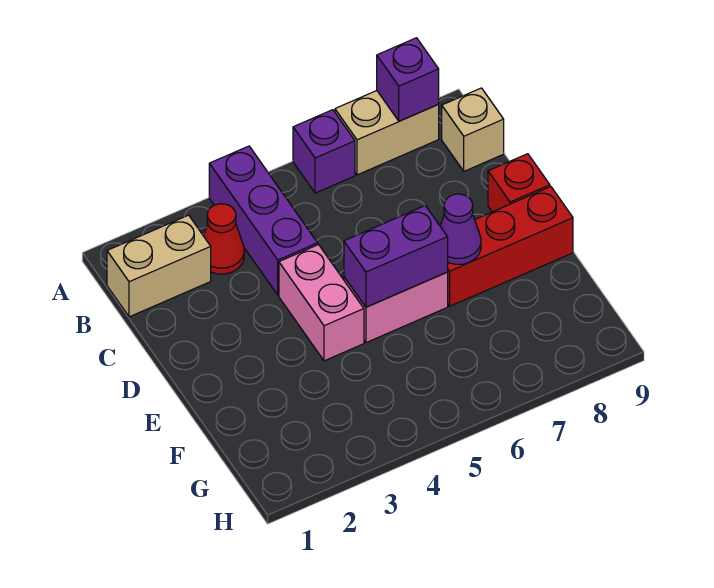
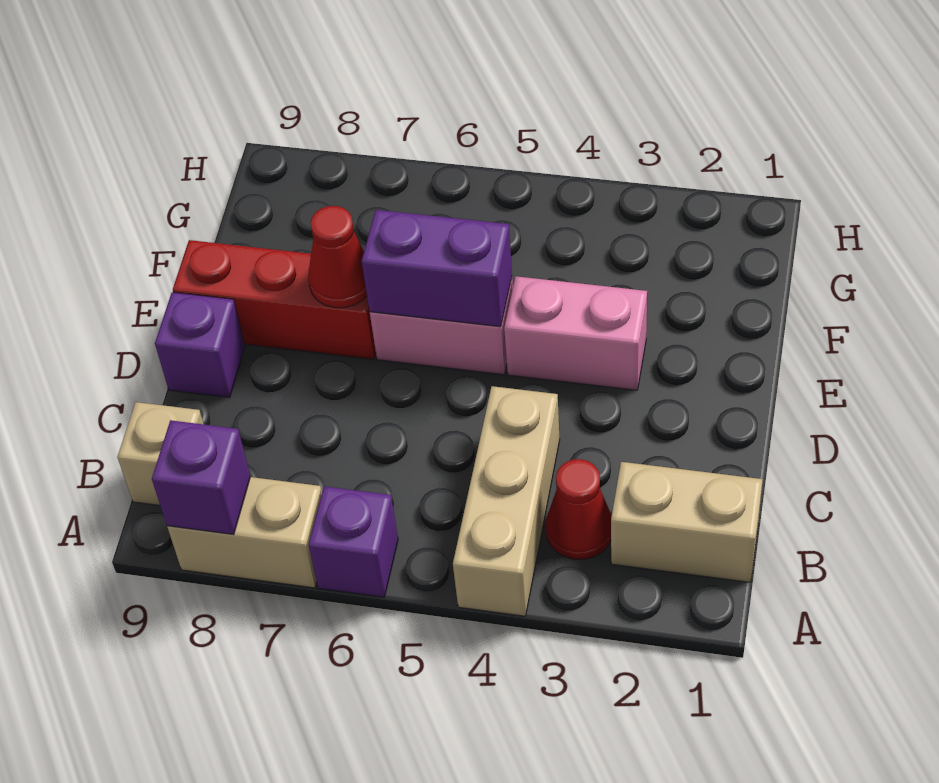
purple 1x3 brick [209,146,318,295] -> tan 1x3 brick [453,386,560,616]
pink 1x2 brick [279,245,364,361] -> pink 1x2 brick turned to [504,276,647,390]
red 1x1 brick [488,154,550,212] -> purple 1x1 brick [155,292,245,398]
purple 1x1 cone [440,194,481,264] -> red 1x1 cone [308,206,367,308]

